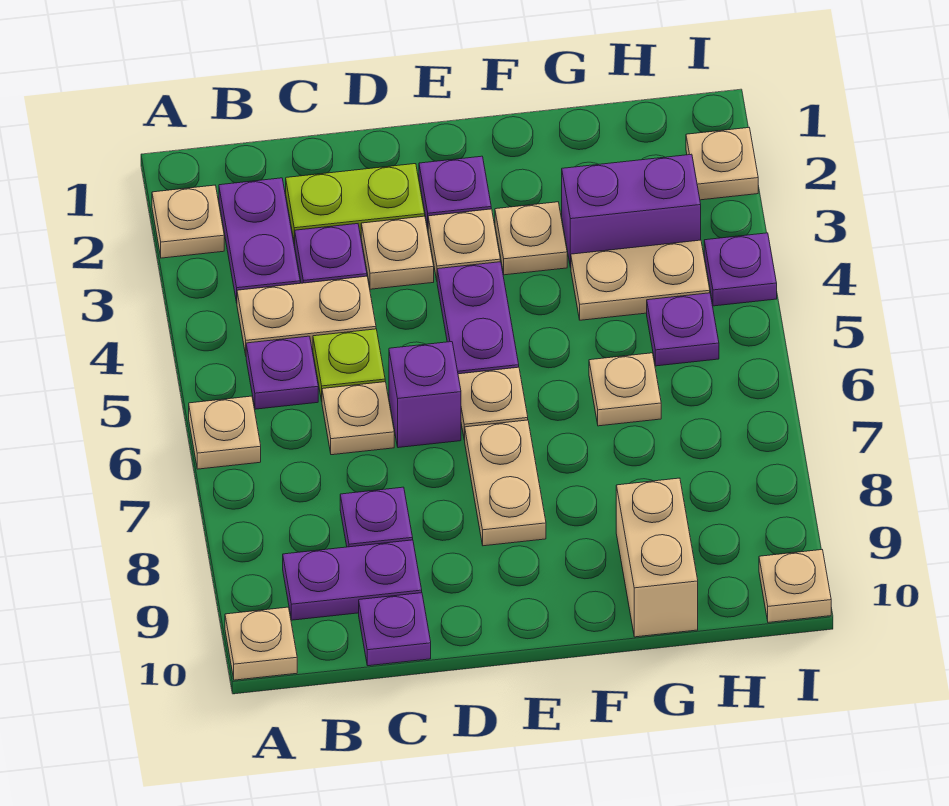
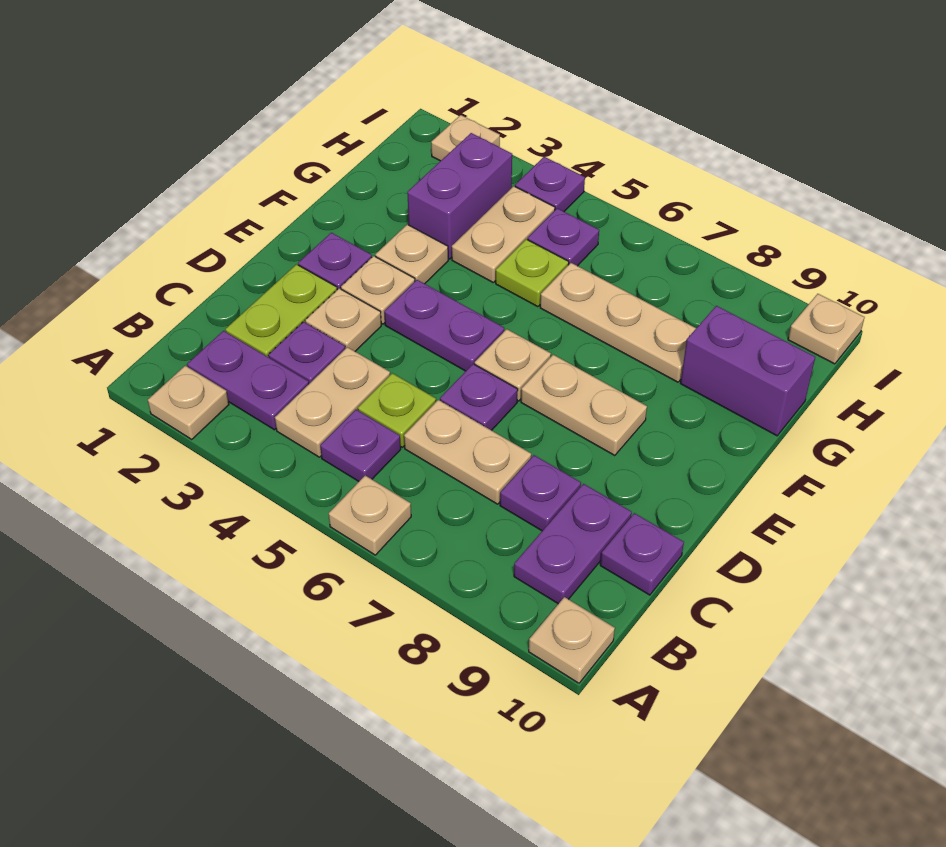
tan 1x1 plate [322,382,394,455] -> tan 1x2 plate [404,400,531,504]
purple 1x1 brick [389,342,461,448] -> purple 1x1 plate [440,364,518,430]
none -> lime 1x1 plate [496,239,569,307]
tan 1x1 plate [589,353,661,426] -> tan 1x3 plate [540,263,696,382]
tan 1x2 brick [616,478,698,637] -> purple 1x2 brick [681,306,815,436]

